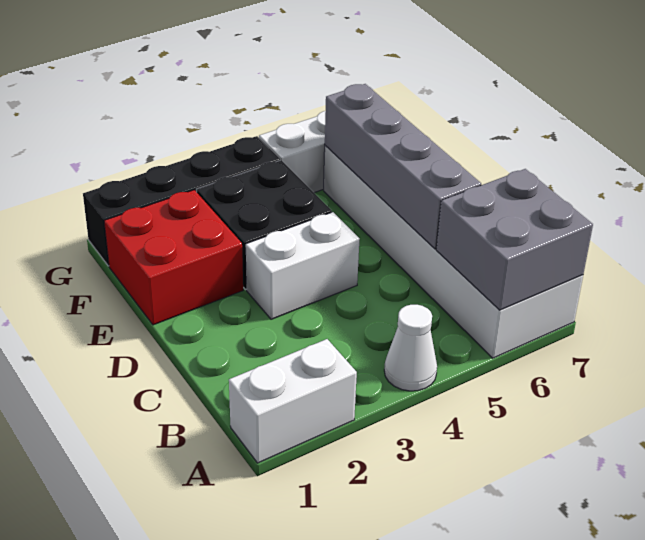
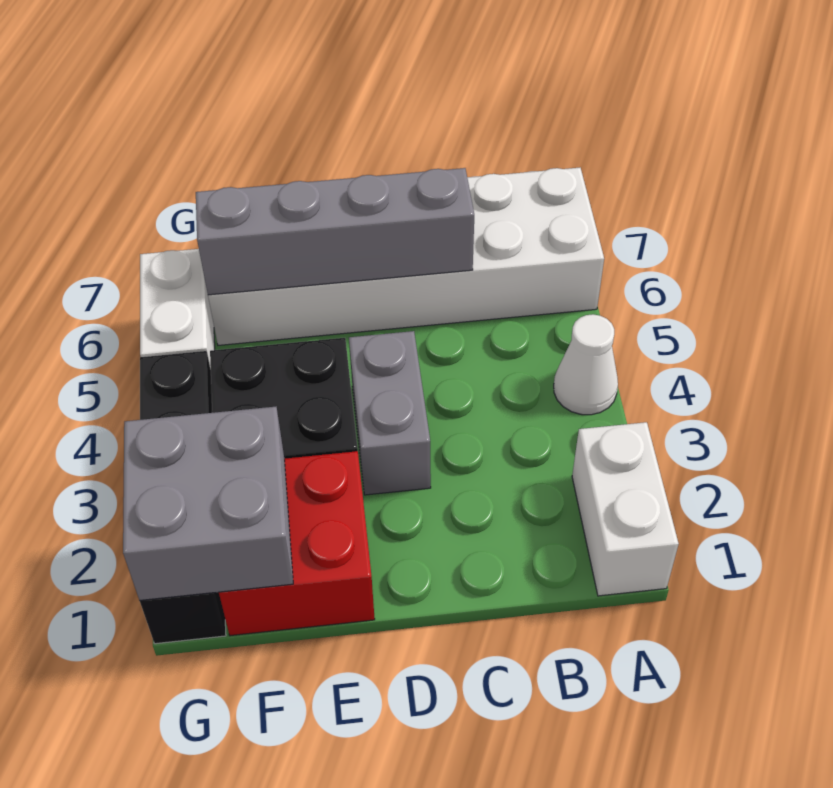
grey 2x2 brick [436,169,593,310] -> grey 2x2 brick moved to [123,407,293,600]
white 1x2 brick [246,212,359,319] -> grey 1x2 brick [349,331,431,495]

